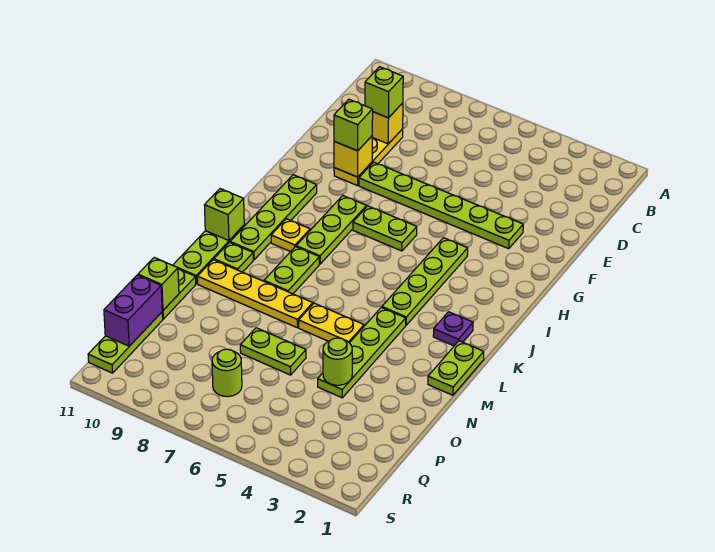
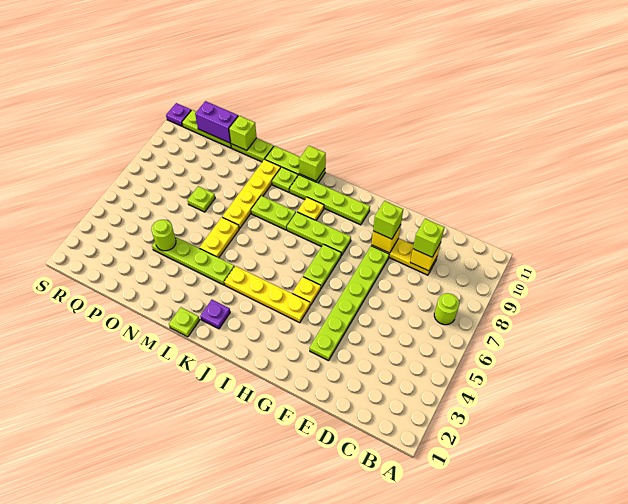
lime 1x4 plate [382,238,468,325] -> yellow 1x4 plate [224,266,310,323]
none -> yellow 1x1 plate [292,277,321,305]
lime 1x2 plate [428,341,484,395] -> lime 1x1 plate [169,307,200,337]
lime 1x2 plate [240,328,306,375] -> lime 1x1 plate [187,186,215,212]
lime 1x1 round brick [212,349,242,397] -> lime 1x1 round brick moved to [434,293,459,325]
none -> purple 1x1 plate [166,103,191,126]

